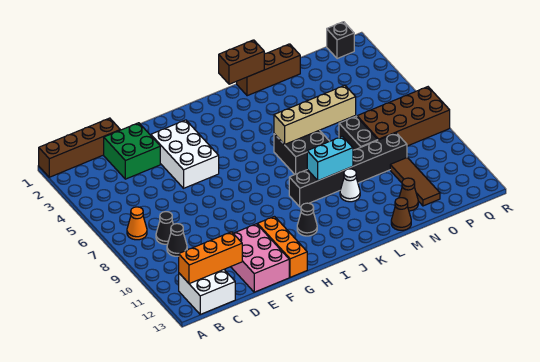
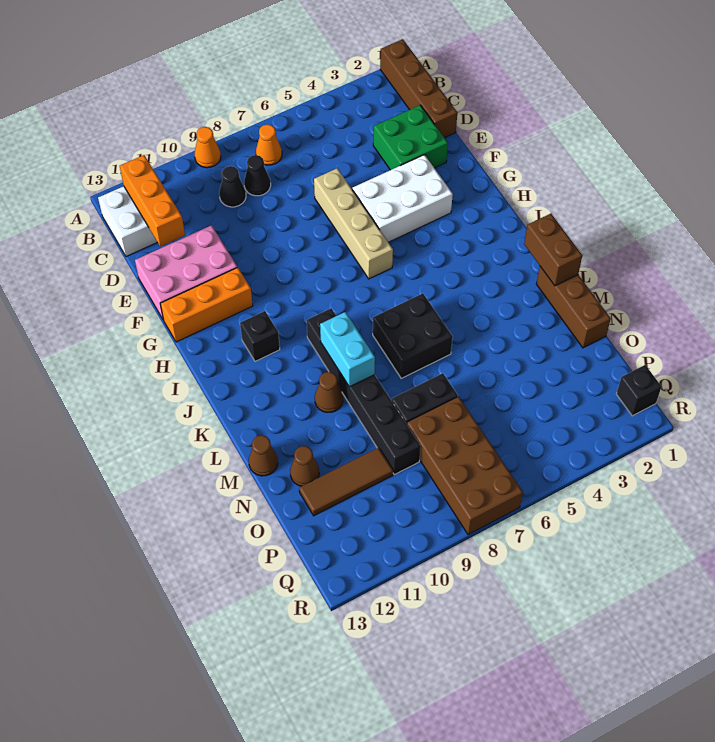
none -> orange 1x1 cone [195,127,221,168]
black 1x1 cone [297,203,317,236] -> black 1x1 brick [240,311,280,361]
tan 1x4 brick [274,85,356,145] -> tan 1x4 brick moved to [314,168,393,279]
white 1x1 cone [340,169,360,202] -> brown 1x1 cone [315,372,343,412]

